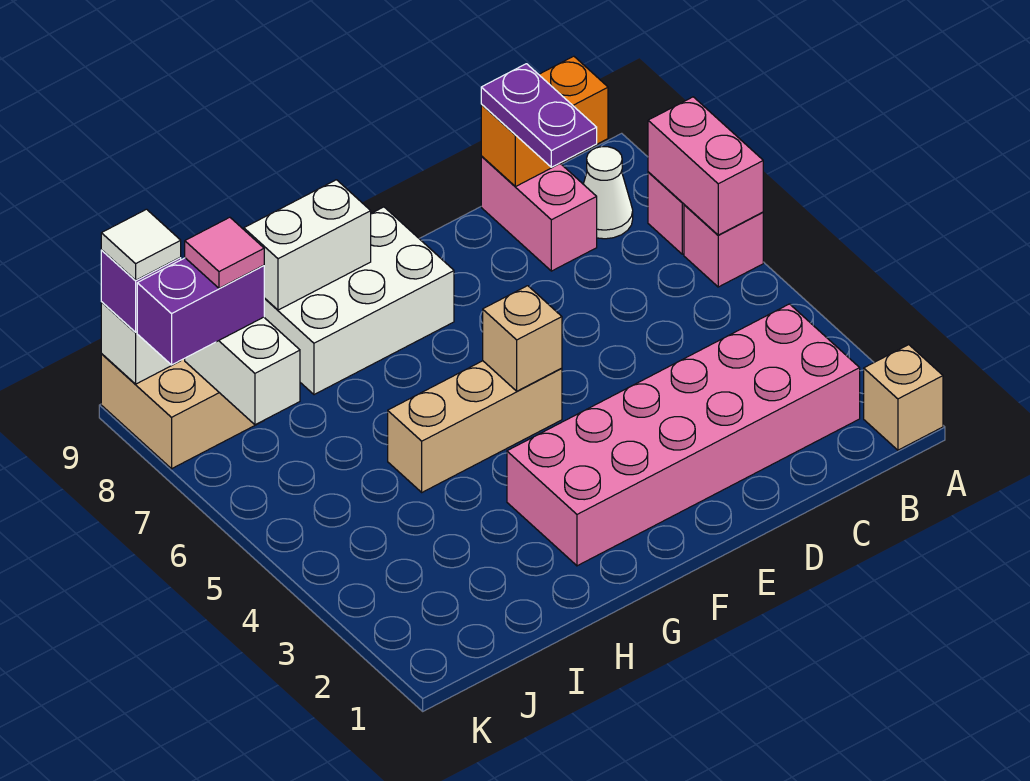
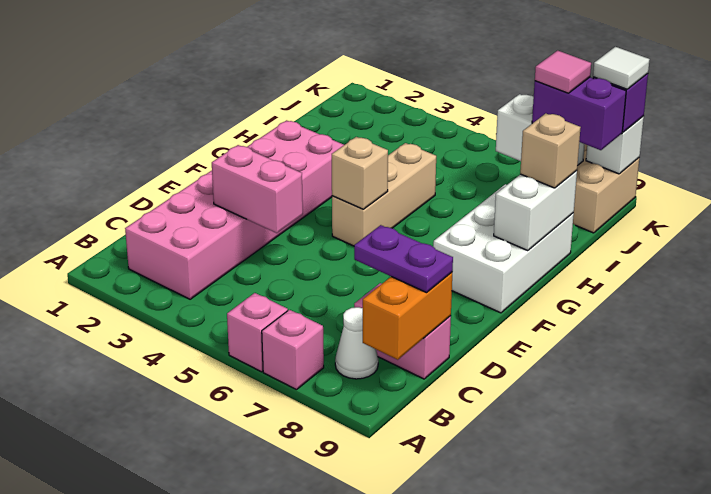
tan 1x1 brick [864,345,943,450] -> tan 1x1 brick moved to [520,113,581,188]
pink 1x2 brick [648,97,763,235] -> pink 1x2 brick moved to [212,145,303,233]
purple 1x2 brick [137,258,264,365] -> purple 1x2 brick turned to [532,77,626,150]

